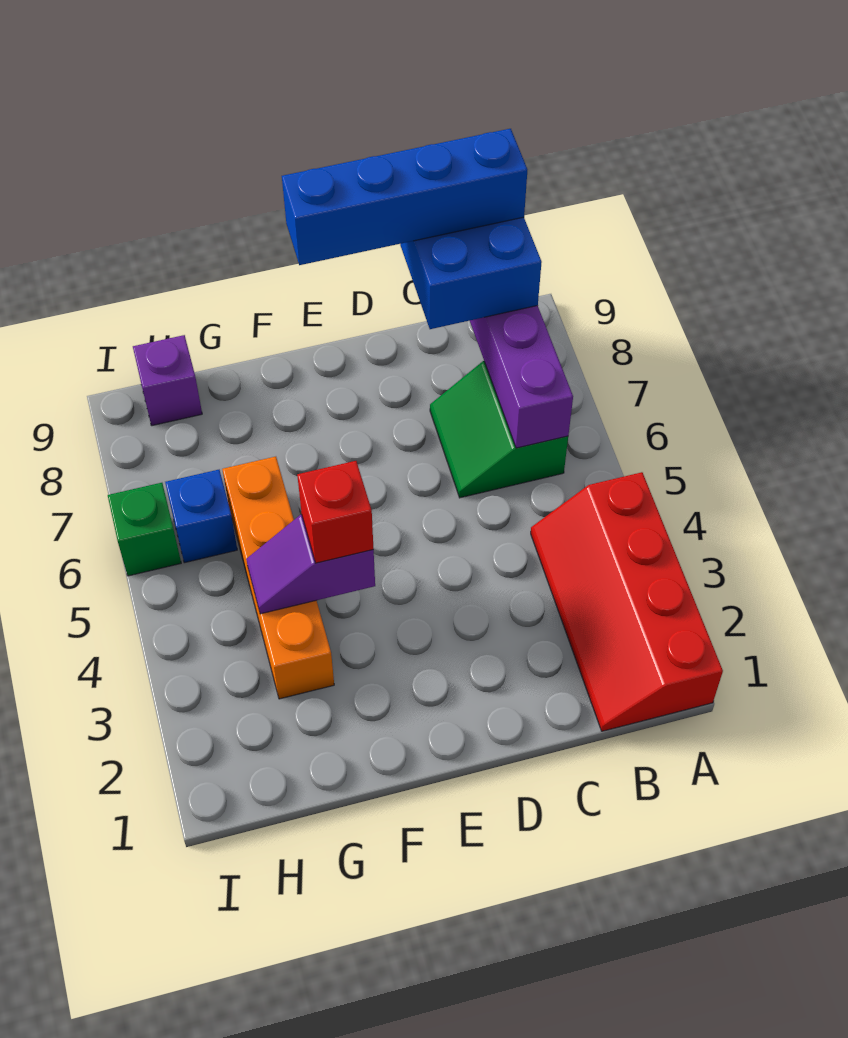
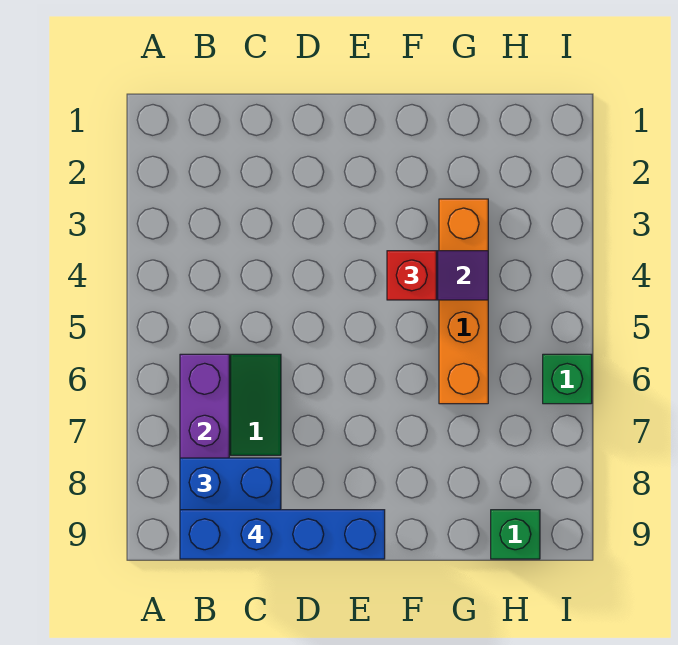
red 2x4 slope [531,472,723,731] -> none
blue 1x1 brick [165,470,237,563] -> none
purple 1x1 brick [133,335,202,426] -> green 1x1 brick [491,510,540,559]

